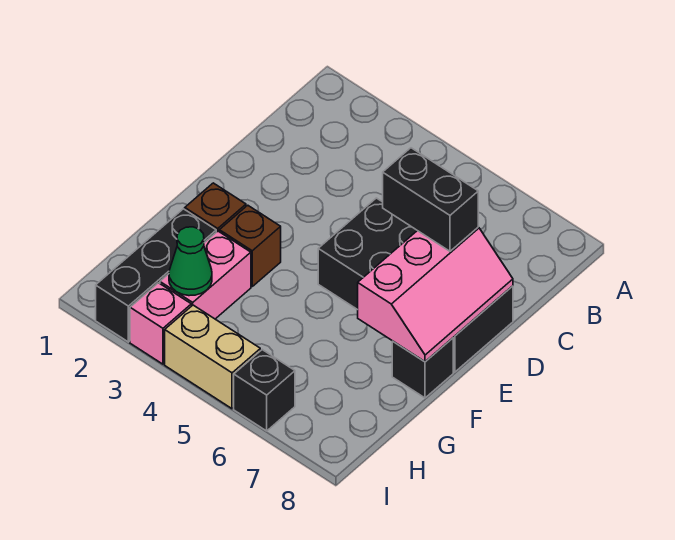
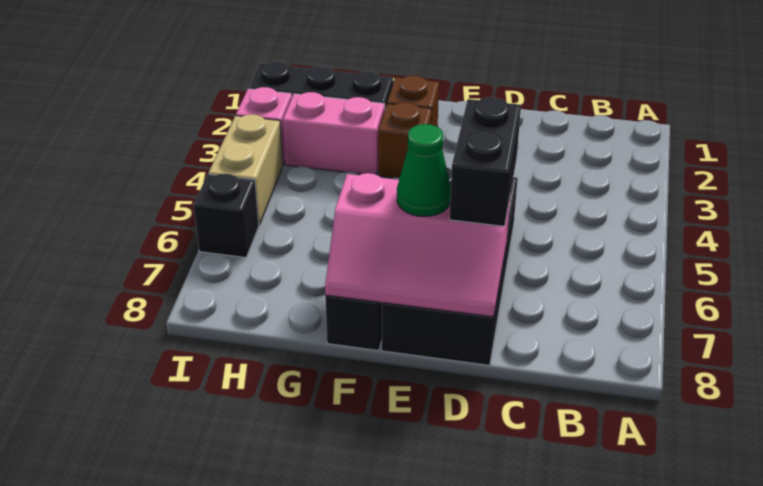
green 1x1 cone [169,227,212,296] -> green 1x1 cone moved to [397,124,451,216]

